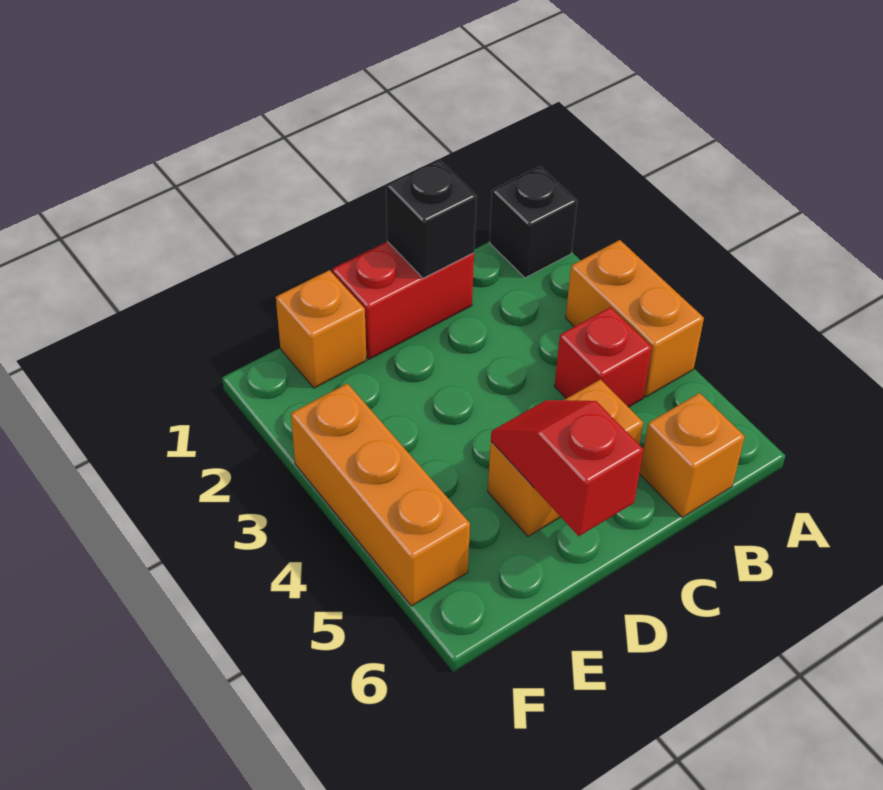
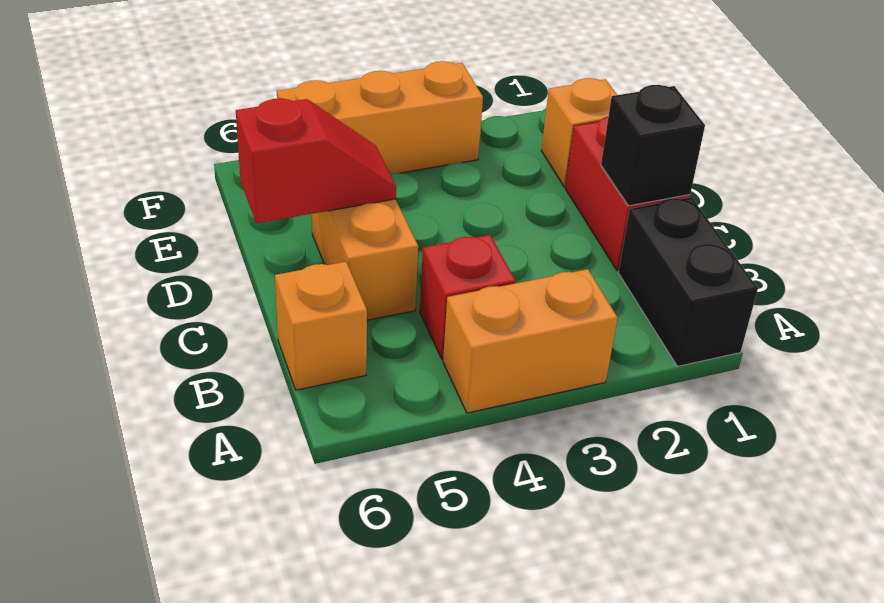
black 1x1 brick [489,166,577,278] -> black 1x2 brick [618,197,758,366]

